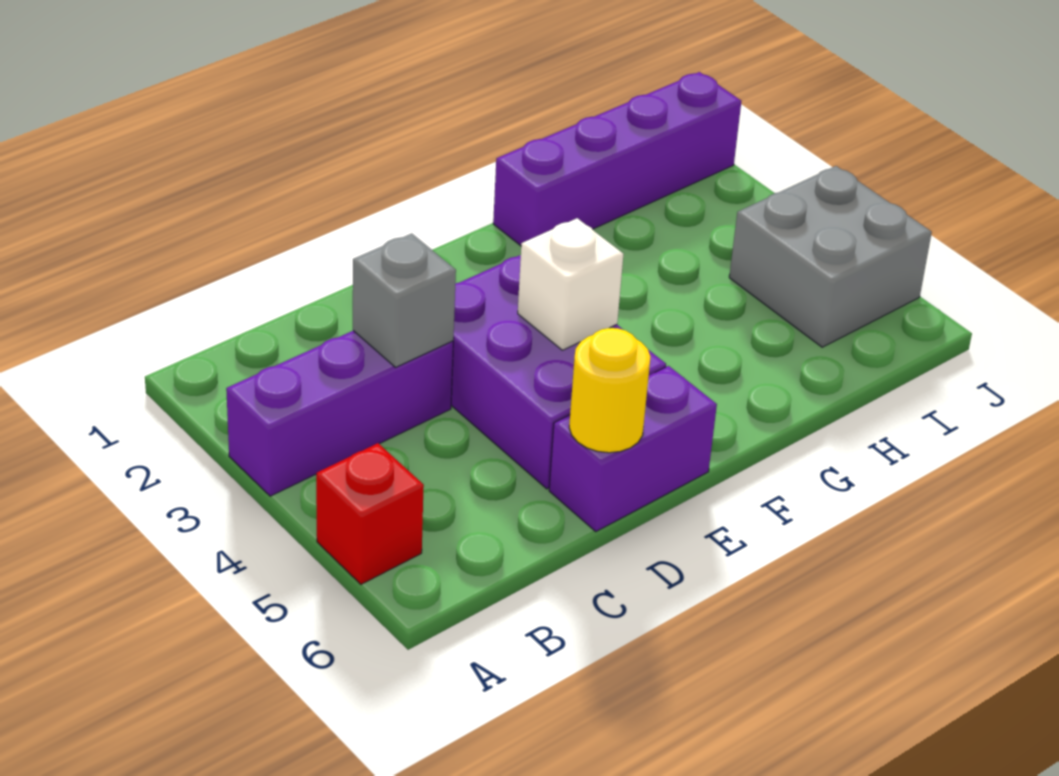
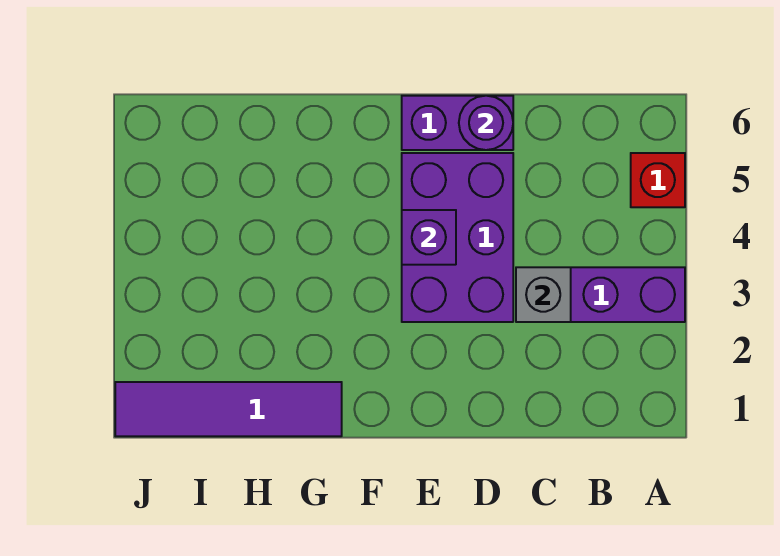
yellow 1x1 round brick [569,328,651,453] -> purple 1x1 round brick [459,96,513,150]
white 1x1 brick [518,218,623,350] -> purple 1x1 brick [402,210,456,265]
purple 1x4 brick [493,72,741,246] -> purple 1x4 tile [115,382,342,436]
grey 2x2 brick [729,166,932,347] -> none

